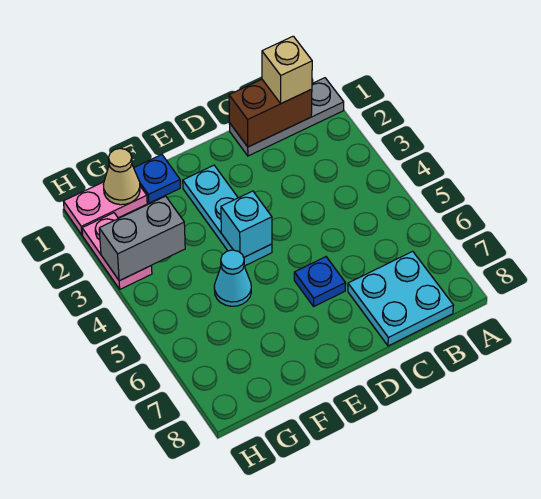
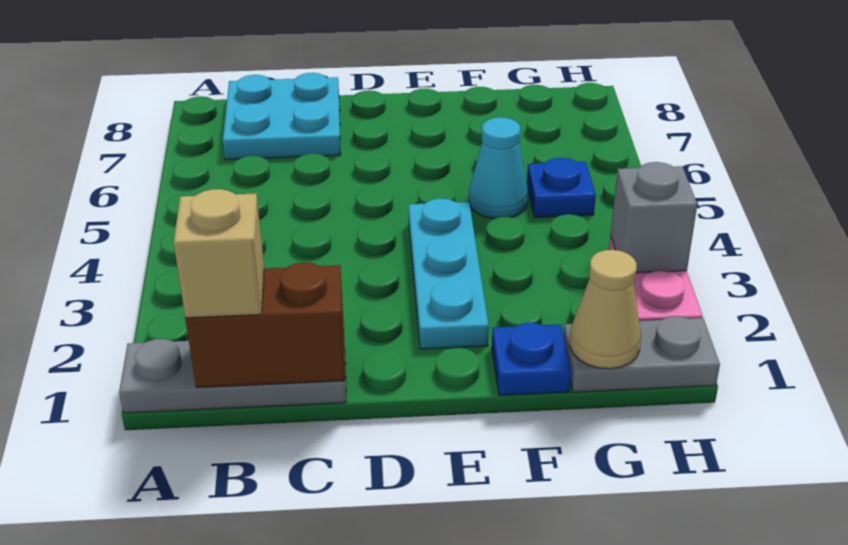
blue 1x1 plate [294,257,346,306] -> blue 1x1 plate moved to [527,158,596,217]
cyan 1x1 brick [221,191,272,257] -> none
pink 1x2 plate [63,182,147,235] -> grey 1x2 plate [563,316,720,392]
grey 1x2 brick [99,196,185,281] -> grey 1x1 brick [611,162,697,273]

